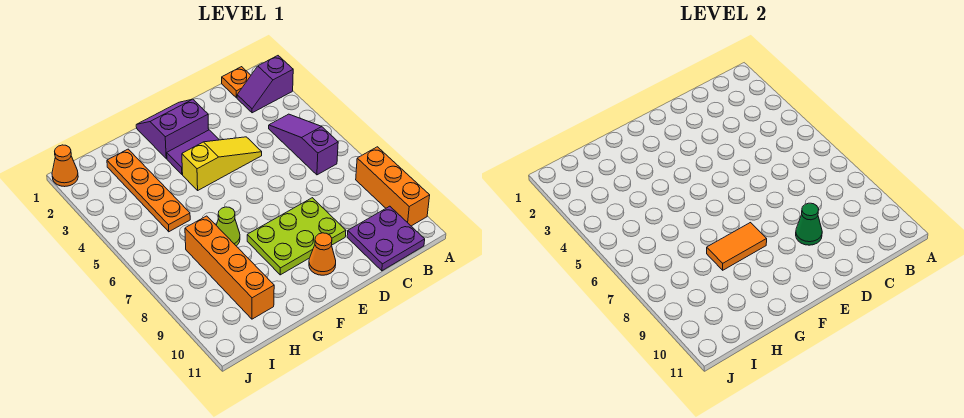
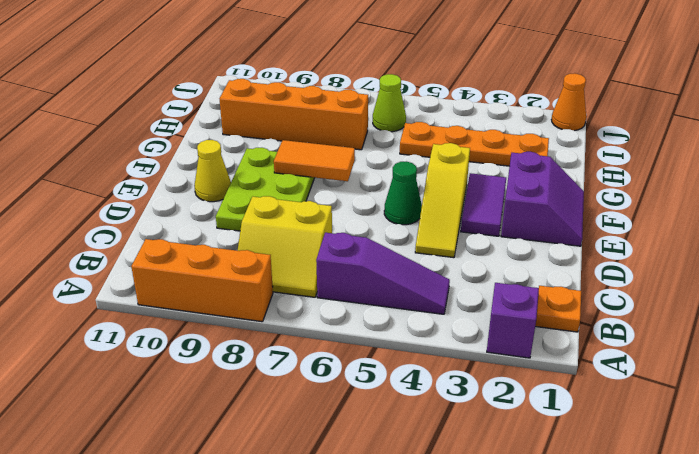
none -> yellow 2x2 slope [238,196,332,297]
purple 2x2 plate [347,206,425,271] -> none
green 1x1 cone [796,203,822,245] -> green 1x1 cone moved to [384,161,422,225]
orange 1x1 cone [309,233,336,275] -> yellow 1x1 cone [194,140,231,202]
orange 1x2 tile [707,223,767,270] -> orange 1x2 tile turned to [274,140,355,181]
lime 1x1 cone [216,207,240,246] -> lime 1x1 cone moved to [373,74,406,132]

